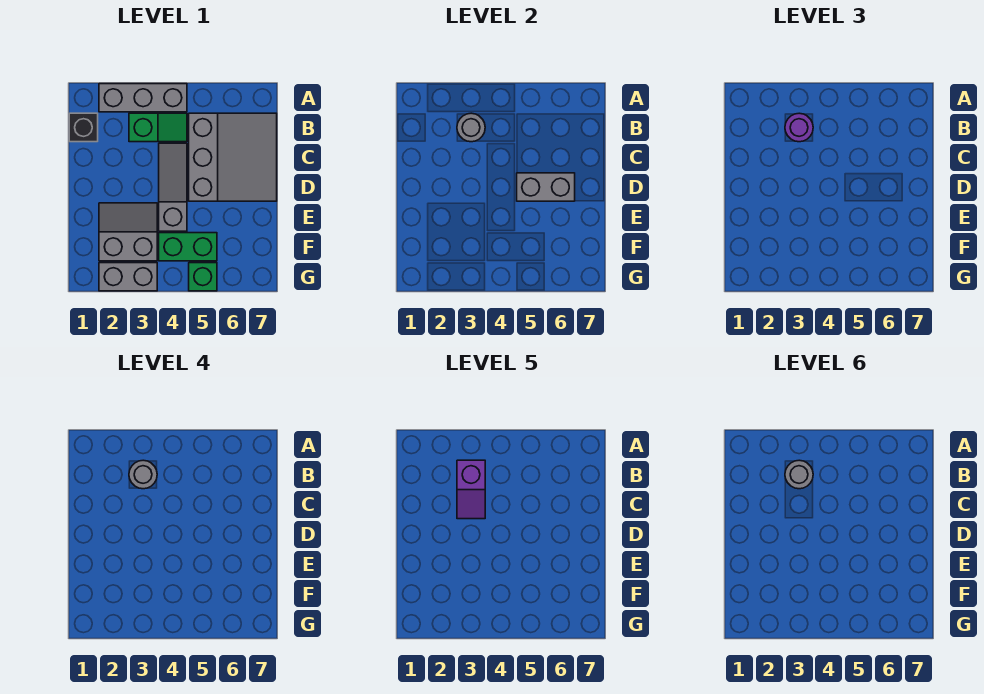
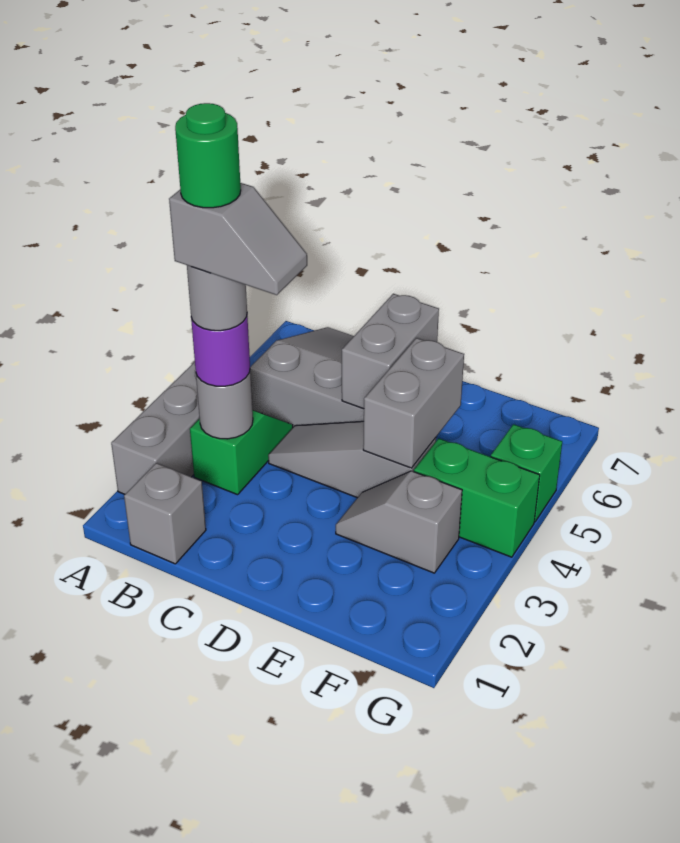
black 1x1 brick [69,113,98,142] -> grey 1x1 brick [124,463,206,564]
purple 1x2 slope [457,460,485,519] -> grey 1x2 slope [169,183,307,295]
grey 1x1 round brick [785,460,813,489] -> green 1x1 round brick [175,103,241,208]
grey 2x2 slope [99,203,157,261] -> grey 1x2 slope [336,471,462,573]
green 1x2 brick [159,233,217,261] -> green 1x2 brick turned to [414,438,540,557]
grey 1x2 brick [99,263,157,291] -> grey 1x2 brick moved to [363,338,464,468]

